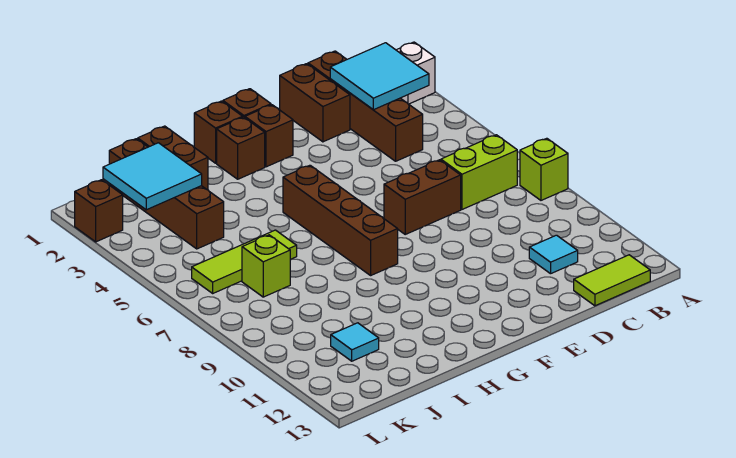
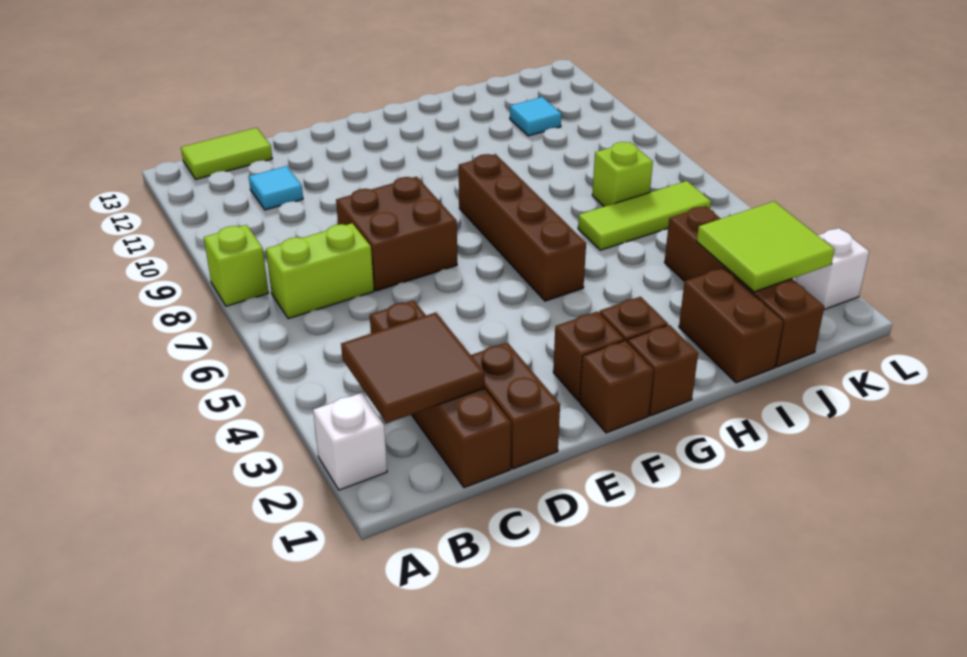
cyan 2x2 tile [330,43,429,110] -> brown 2x2 tile [341,312,485,423]
brown 1x2 brick [384,160,461,234] -> brown 2x2 brick [336,177,457,291]
cyan 2x2 tile [103,143,202,210] -> lime 2x2 tile [697,201,835,292]
brown 1x1 brick [74,180,123,242] -> white 1x1 brick [796,228,869,310]

